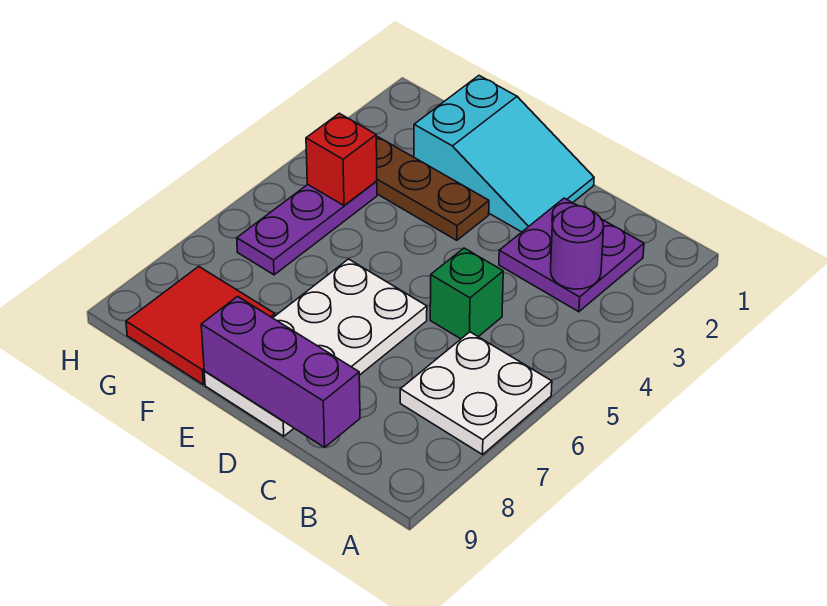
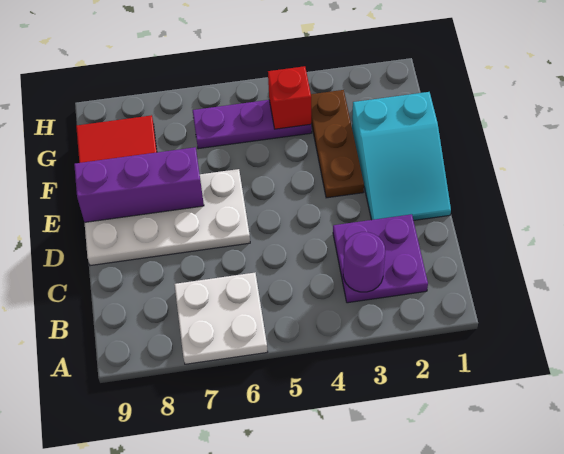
green 1x1 brick [430,248,503,339] -> none
purple 1x3 brick [201,296,360,448] -> purple 1x3 brick turned to [74,147,204,222]

